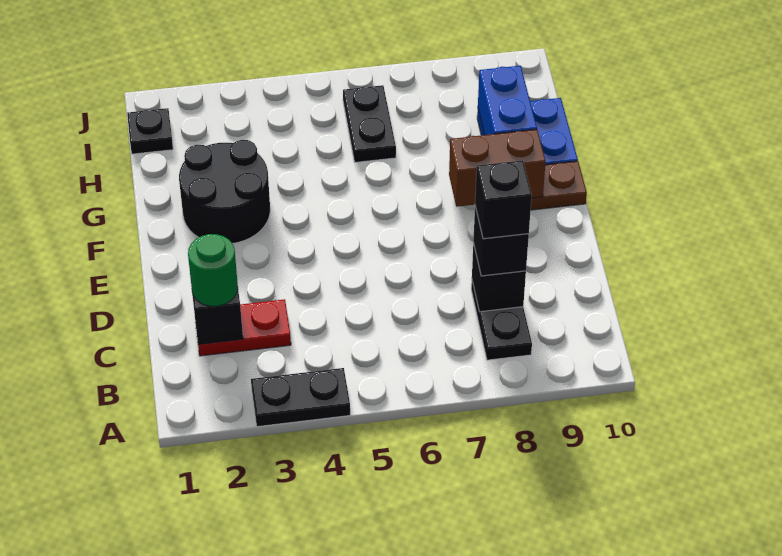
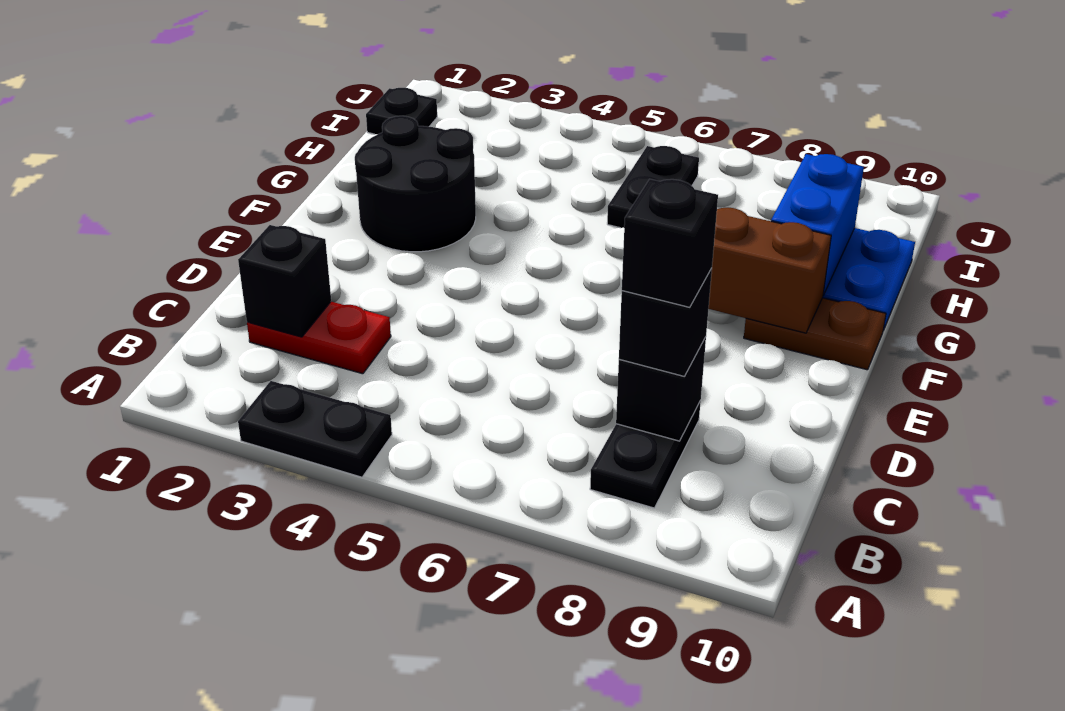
green 1x1 round brick [188,234,238,306] -> none

